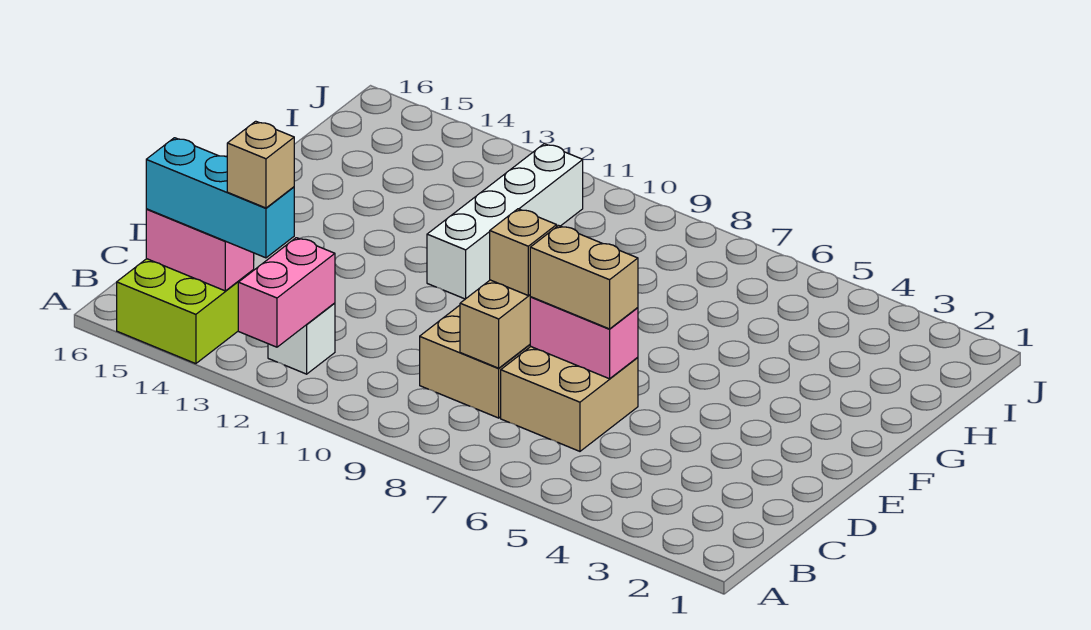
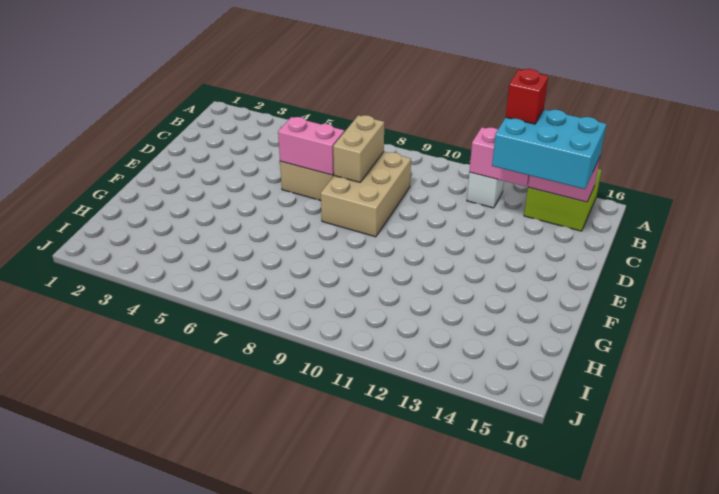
pink 1x2 brick [238,238,335,347] -> pink 1x2 brick turned to [469,127,530,186]
cyan 1x3 brick [146,138,294,258] -> cyan 2x3 brick [492,109,606,189]
tan 1x1 brick [227,121,294,208] -> red 1x1 brick [506,69,548,124]
tan 1x2 brick [530,226,638,329] -> none
tan 1x1 brick [490,209,557,295] -> none
white 1x4 brick [427,144,583,299] -> none

